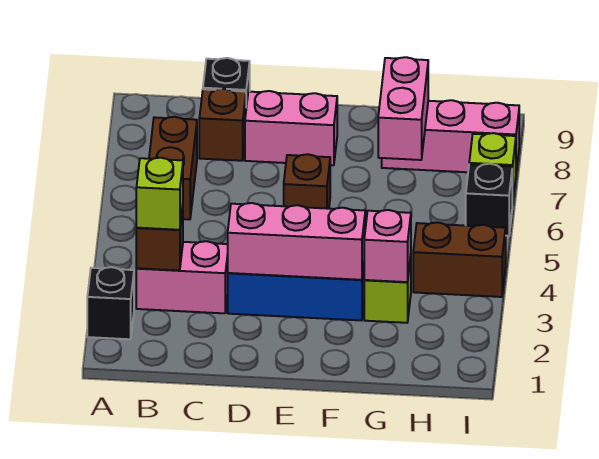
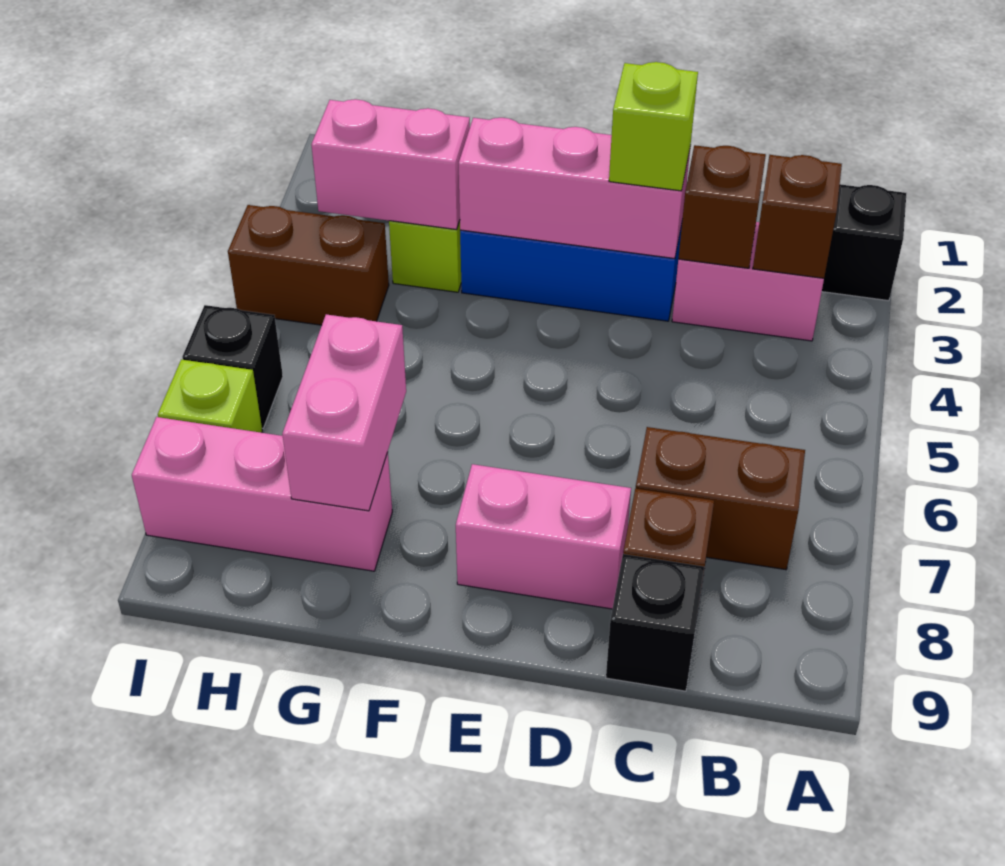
lime 1x1 brick [136,158,183,230] -> lime 1x1 brick moved to [609,62,698,191]
brown 1x2 brick [149,117,197,219] -> brown 1x2 brick turned to [636,427,805,570]
brown 1x1 brick [284,154,330,209] -> brown 1x1 brick moved to [678,145,766,268]
pink 1x1 brick [364,210,411,282] -> pink 1x2 brick [311,99,470,230]

